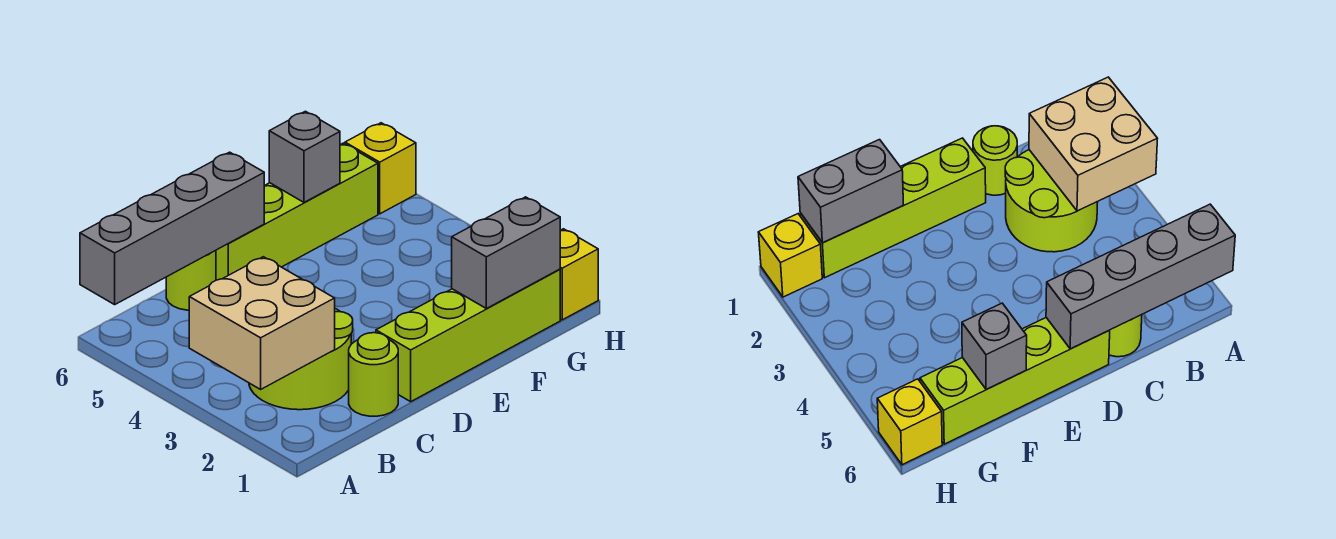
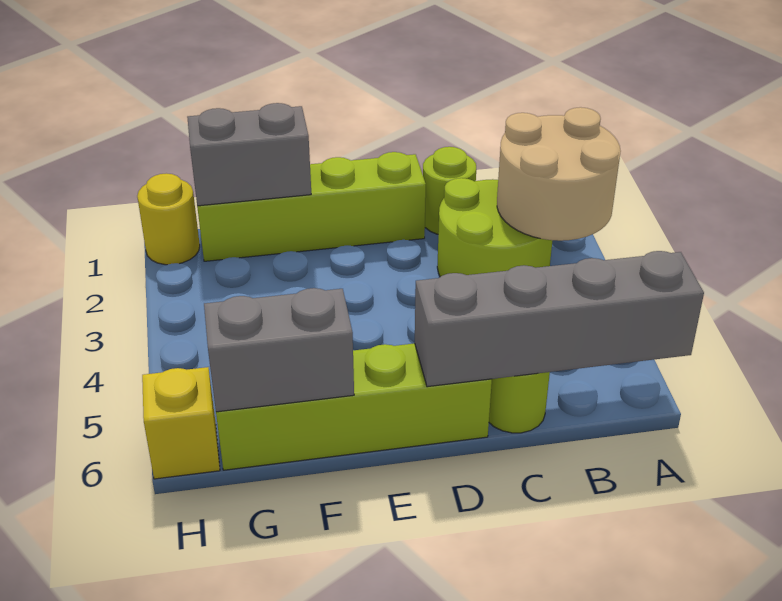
tan 2x2 brick [189,257,335,389] -> tan 2x2 round brick [497,107,621,241]
grey 1x1 brick [269,111,340,202] -> grey 1x2 brick [204,288,354,412]
yellow 1x1 brick [560,229,598,320] -> yellow 1x1 round brick [137,173,200,265]

